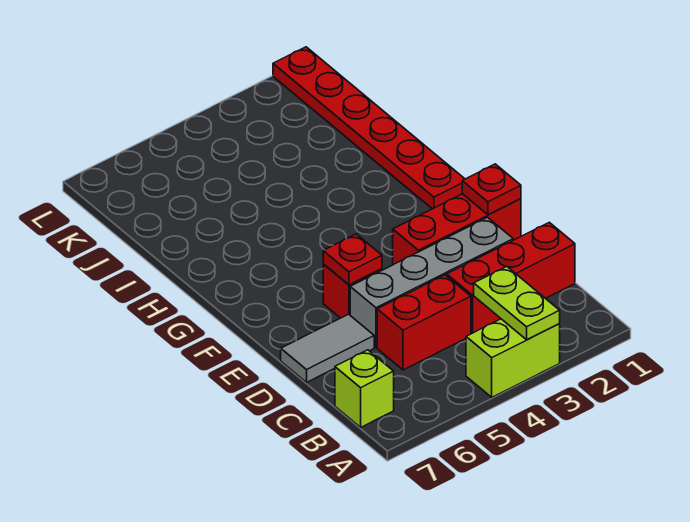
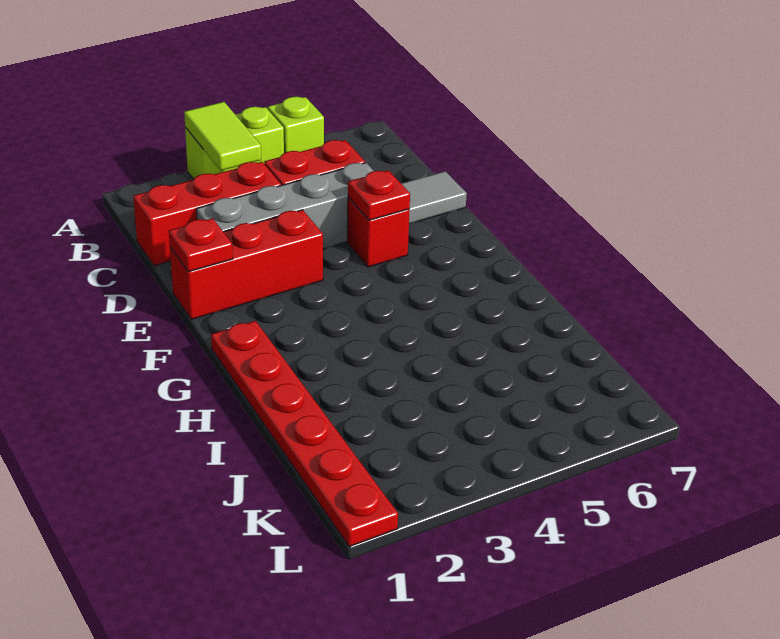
lime 1x2 plate [474,267,560,340] -> lime 1x2 tile [184,102,261,171]
lime 1x1 brick [335,350,394,427] -> lime 1x1 brick moved to [268,97,324,153]

